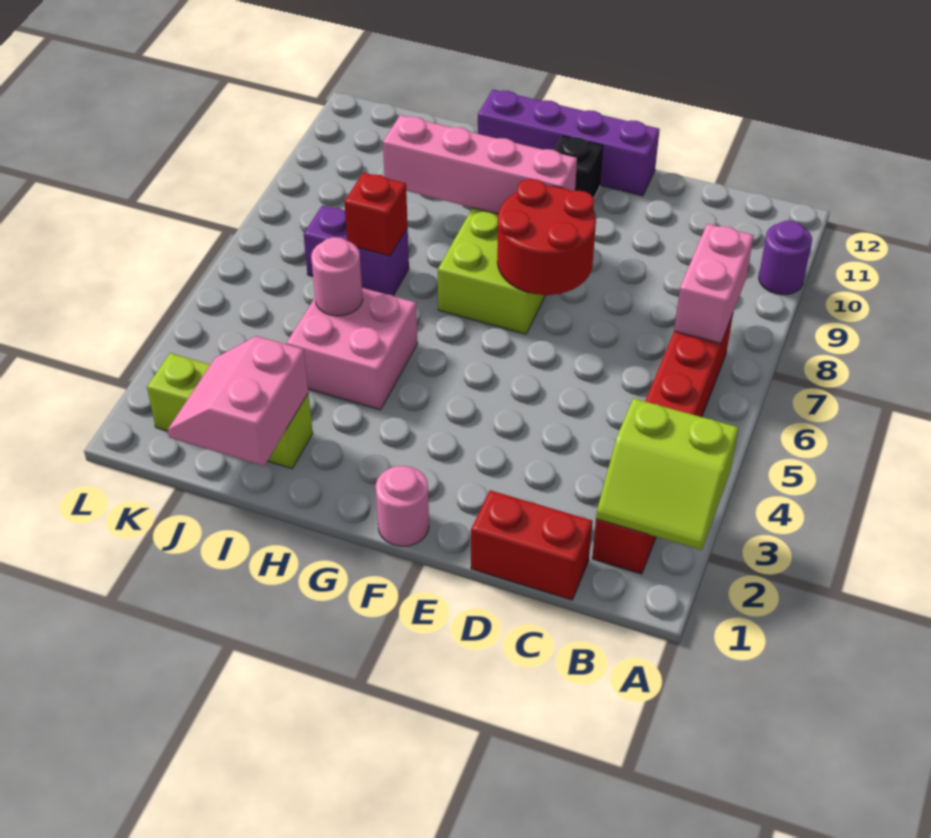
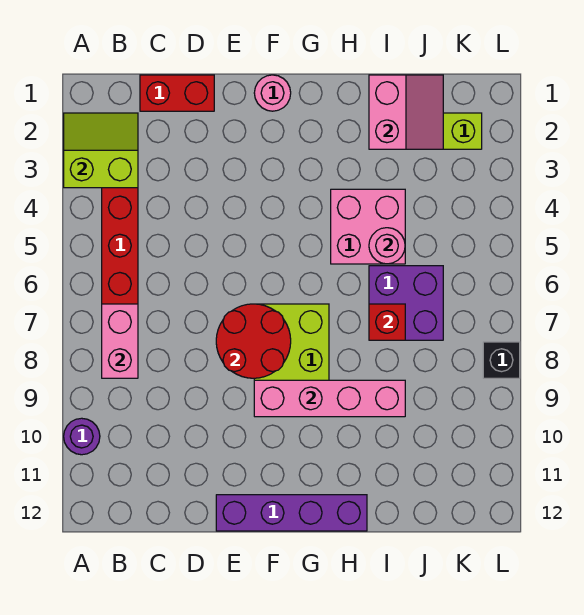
black 1x1 brick [554,136,603,198] -> black 1x1 brick moved to [483,342,520,378]
purple 1x2 brick [304,205,409,296] -> purple 2x2 brick [369,266,443,340]

